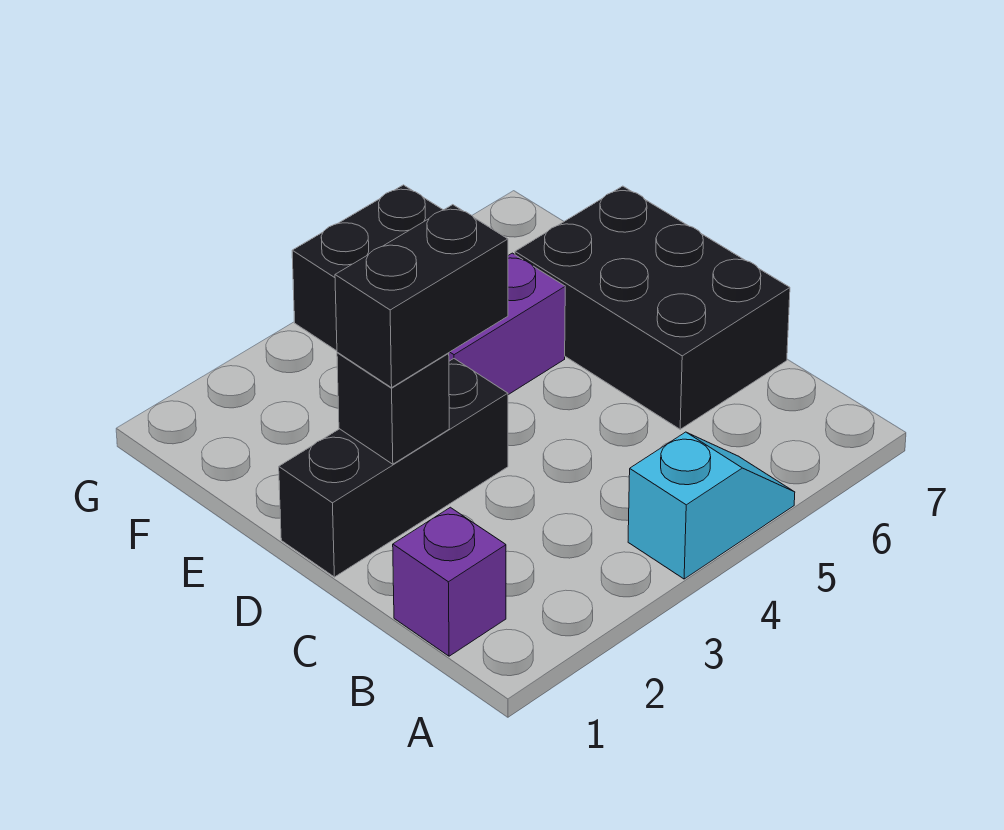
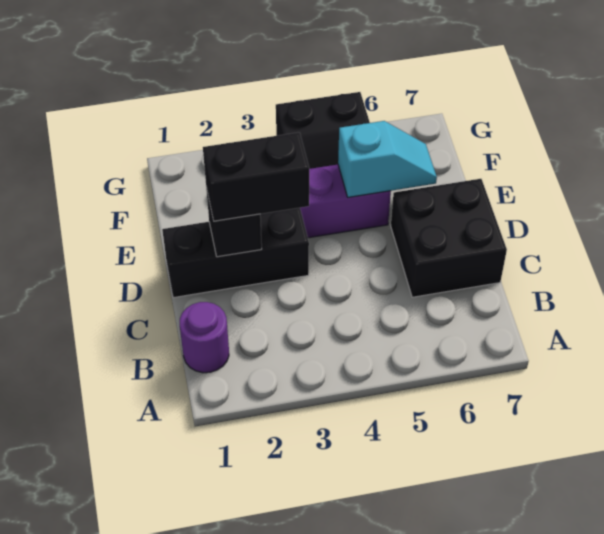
cyan 1x2 slope [628,432,795,579] -> cyan 1x2 slope moved to [338,121,437,197]
purple 1x1 brick [393,507,506,656] -> purple 1x1 round brick [180,302,229,373]
black 2x3 brick [515,186,790,429] -> black 2x2 brick [391,179,507,297]

